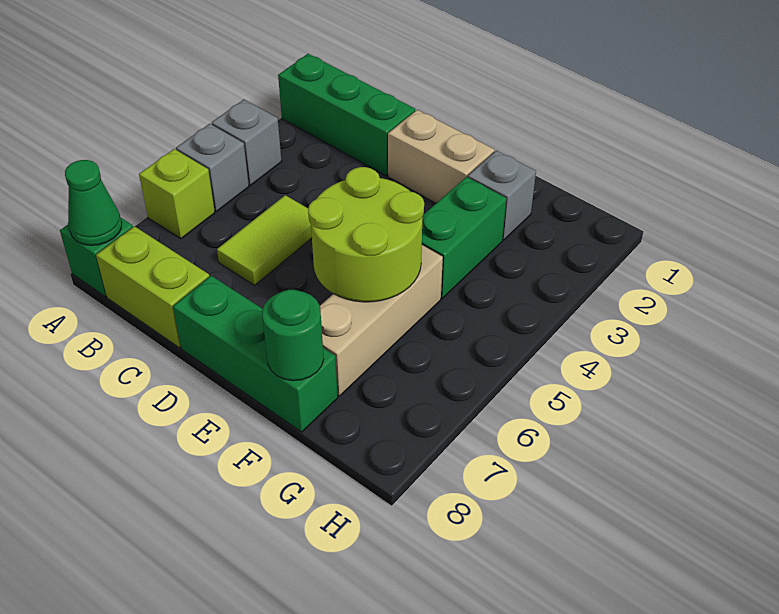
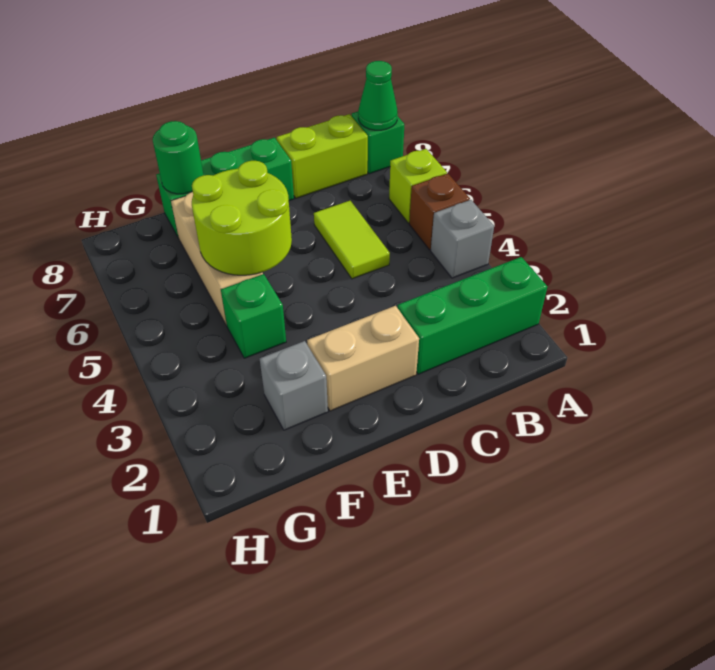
grey 1x1 brick [176,124,249,211] -> brown 1x1 brick [409,174,470,250]
green 1x2 brick [422,177,506,298] -> green 1x1 brick [221,274,286,358]

